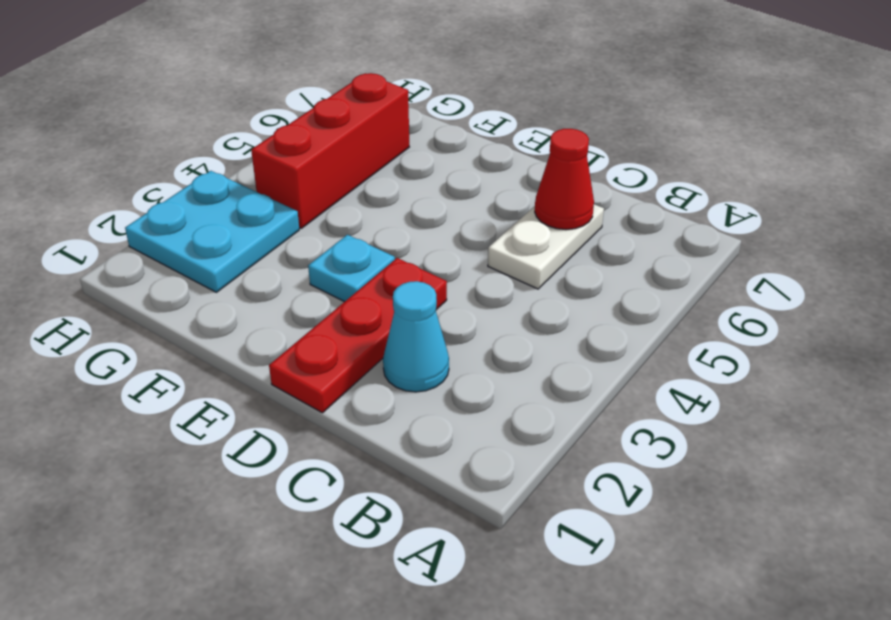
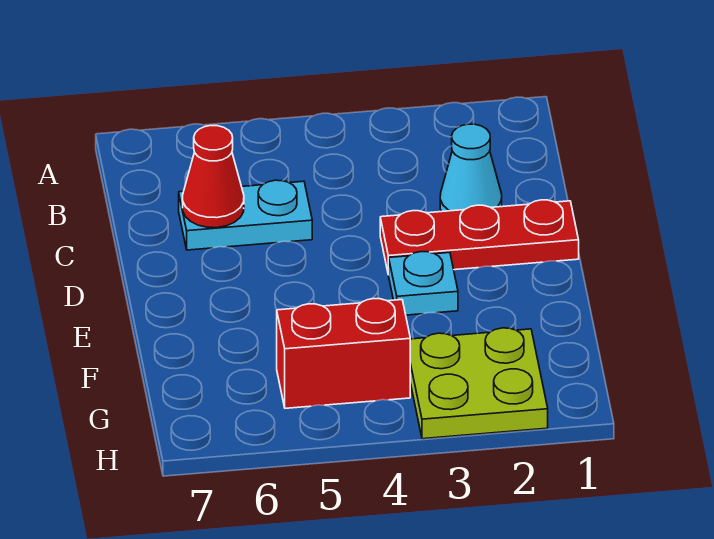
white 1x2 plate [488,204,604,289] -> cyan 1x2 plate [179,180,312,250]
cyan 2x2 plate [125,171,299,292] -> lime 2x2 plate [410,328,548,439]
red 1x3 brick [251,73,409,228] -> red 1x2 brick [277,299,410,408]

